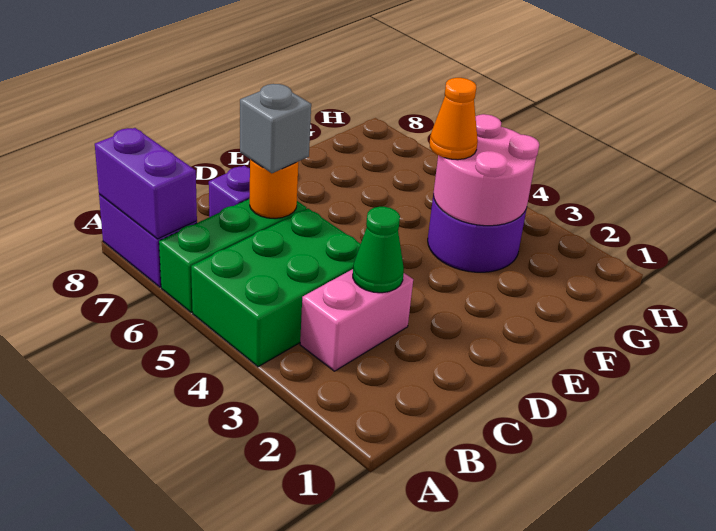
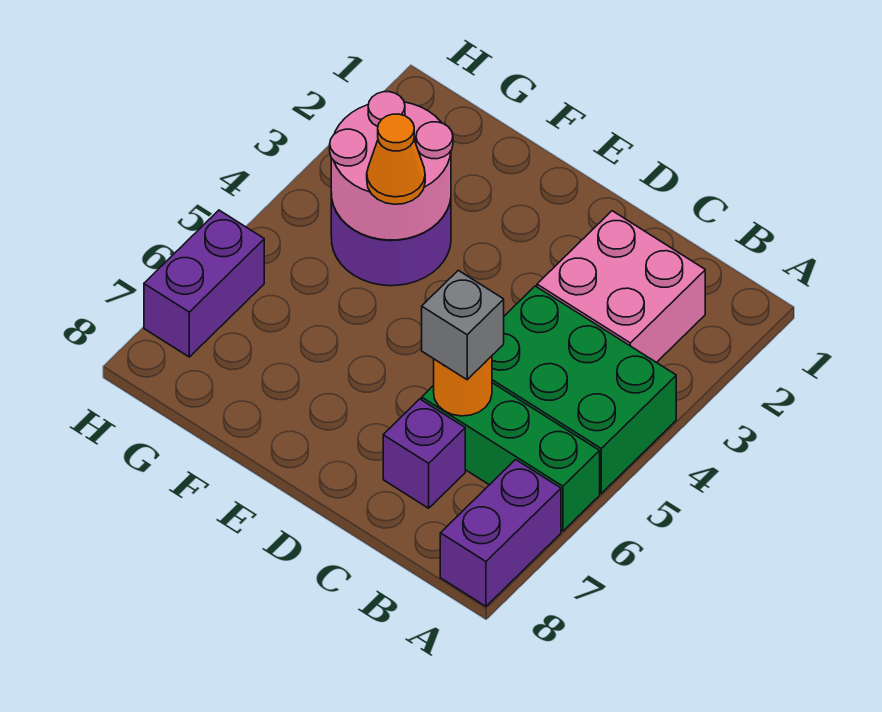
purple 1x2 brick [95,128,197,239] -> purple 1x2 brick moved to [144,210,264,357]
pink 1x2 brick [300,269,413,371] -> pink 2x2 brick [537,211,705,363]
green 1x1 cone [353,207,404,293] -> none

